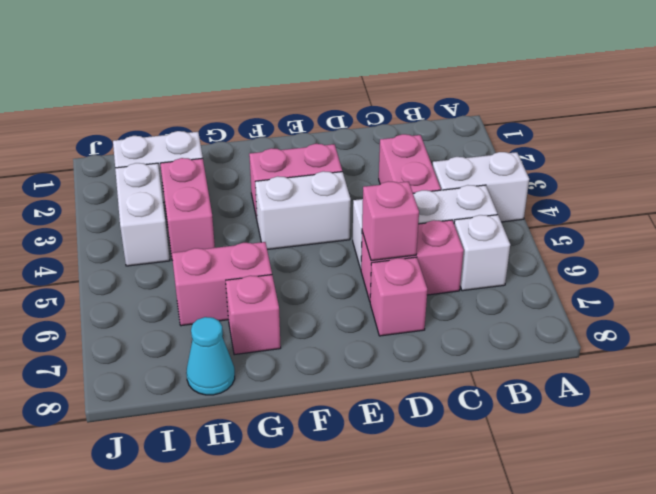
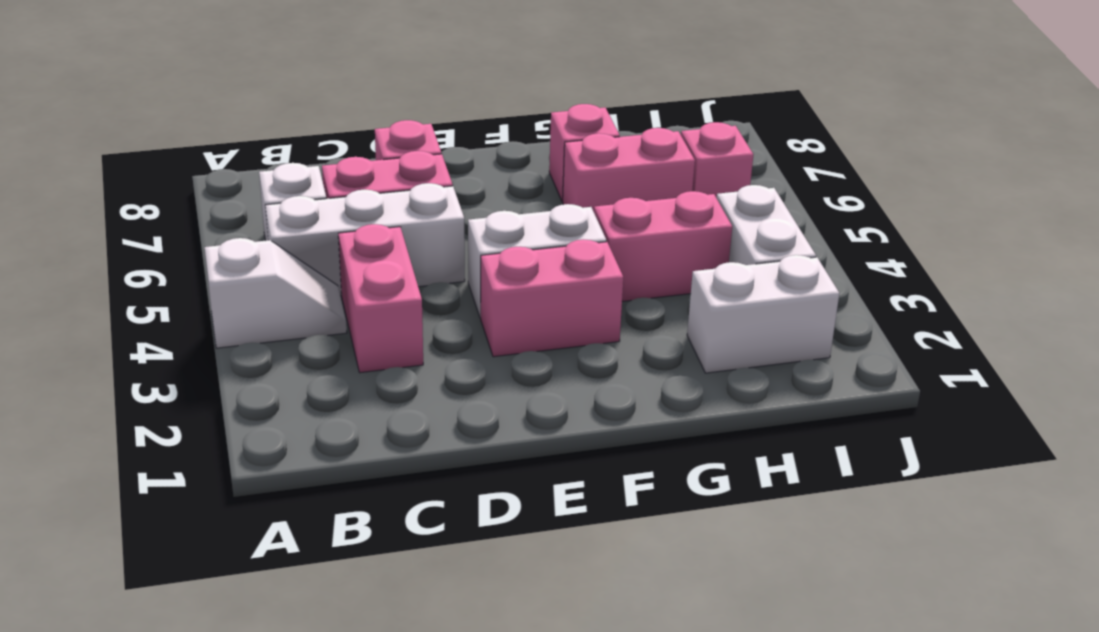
white 1x2 brick [433,152,529,222] -> white 1x2 slope [205,238,347,348]
pink 1x1 brick [362,181,419,261] -> pink 1x1 brick moved to [681,122,753,198]
pink 1x2 brick [160,158,215,261] -> pink 1x2 brick turned to [594,191,732,301]
cyan 1x1 cone [186,317,235,395] -> none

